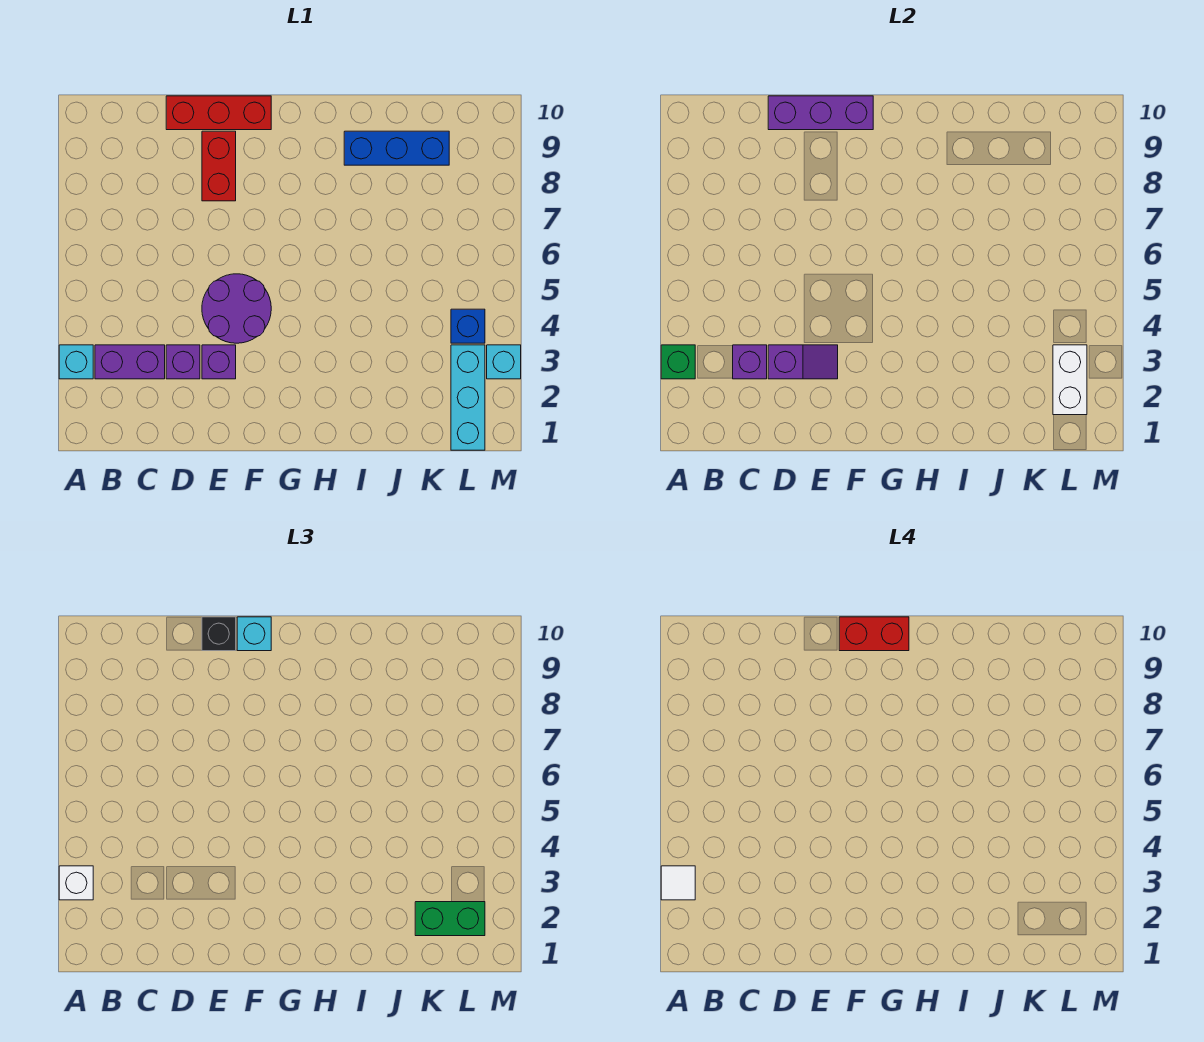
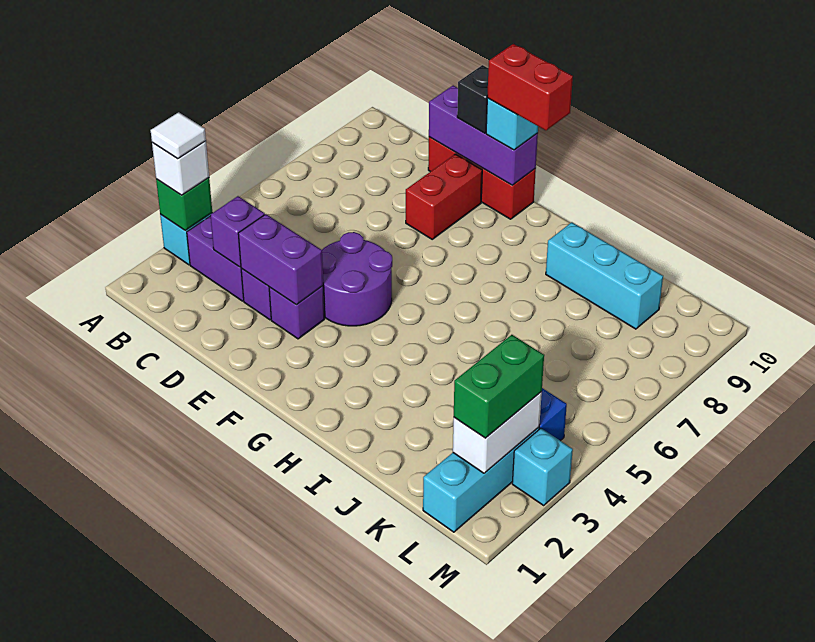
purple 1x2 slope [768,345,838,379] -> purple 1x2 brick [238,214,323,305]
blue 1x3 brick [344,131,449,165] -> cyan 1x3 brick [546,222,663,329]
green 1x2 brick [415,902,485,936] -> green 1x2 brick turned to [454,335,544,438]

